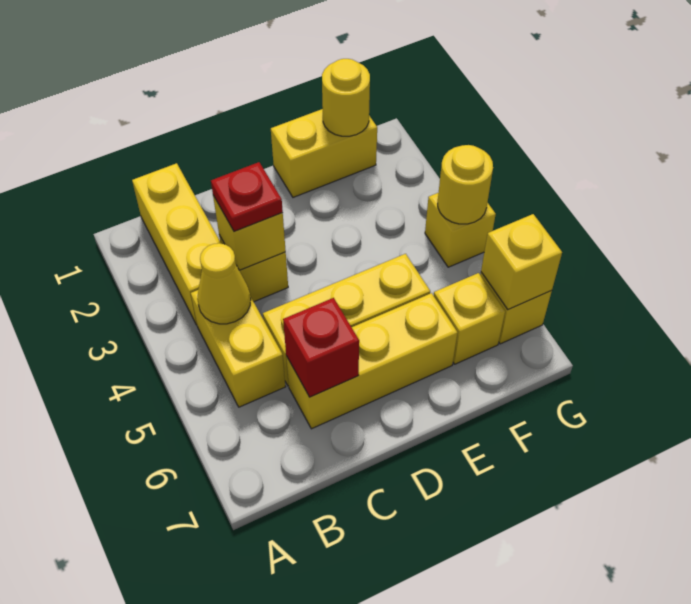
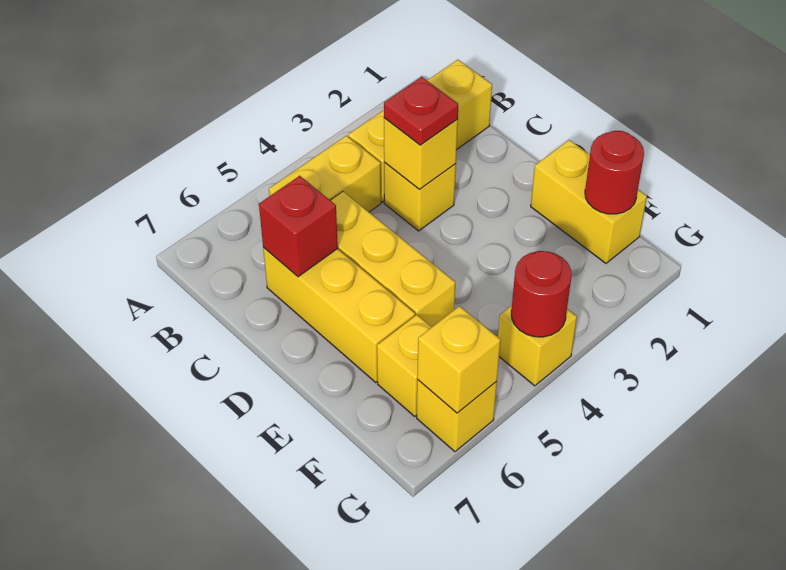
yellow 1x1 cone [197,243,251,324] -> none
yellow 1x1 round brick [322,59,370,136] -> red 1x1 round brick [585,131,644,214]
yellow 1x1 round brick [438,145,493,224] -> red 1x1 round brick [511,251,571,337]

